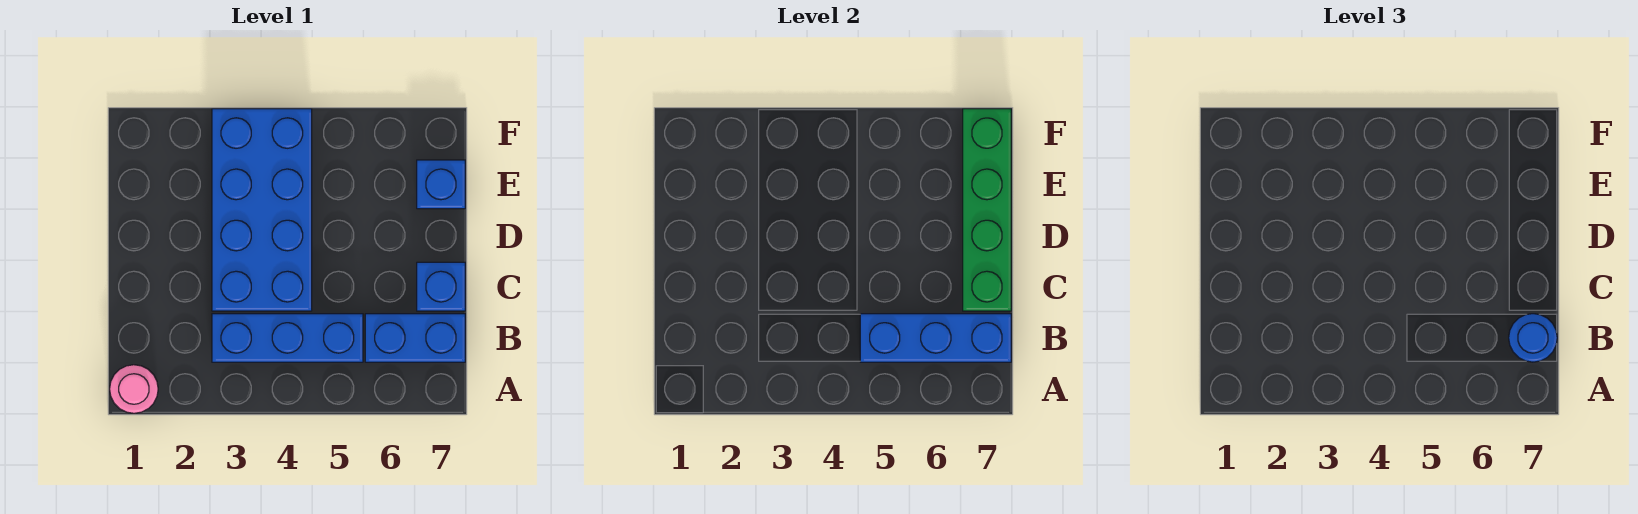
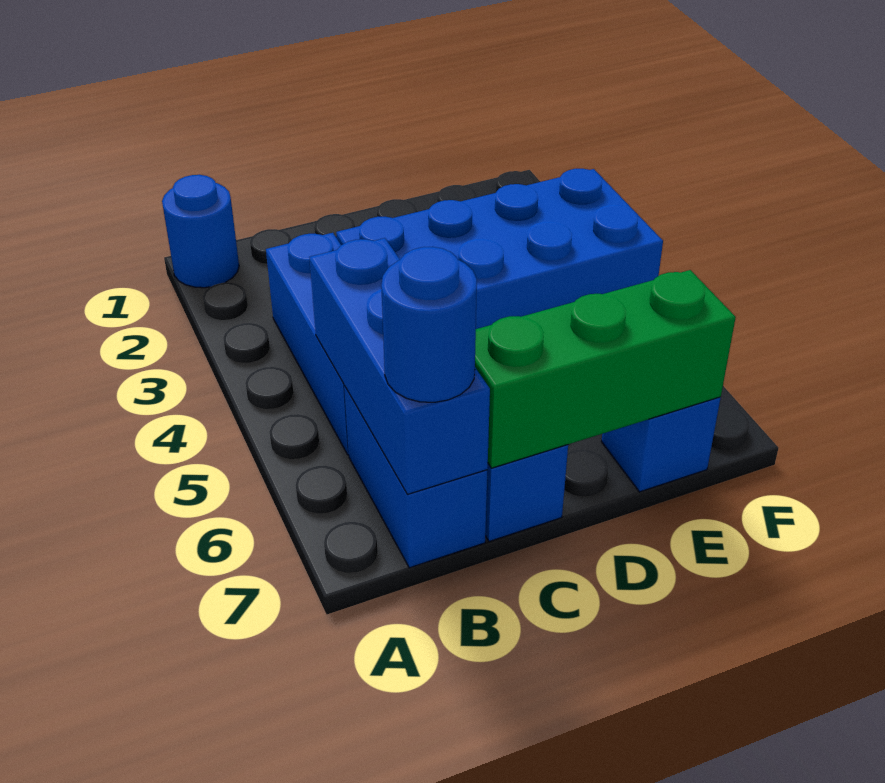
pink 1x1 round brick [110,365,158,413] -> blue 1x1 round brick [162,175,239,288]
green 1x4 brick [963,109,1011,311] -> green 1x3 brick [475,270,736,468]

